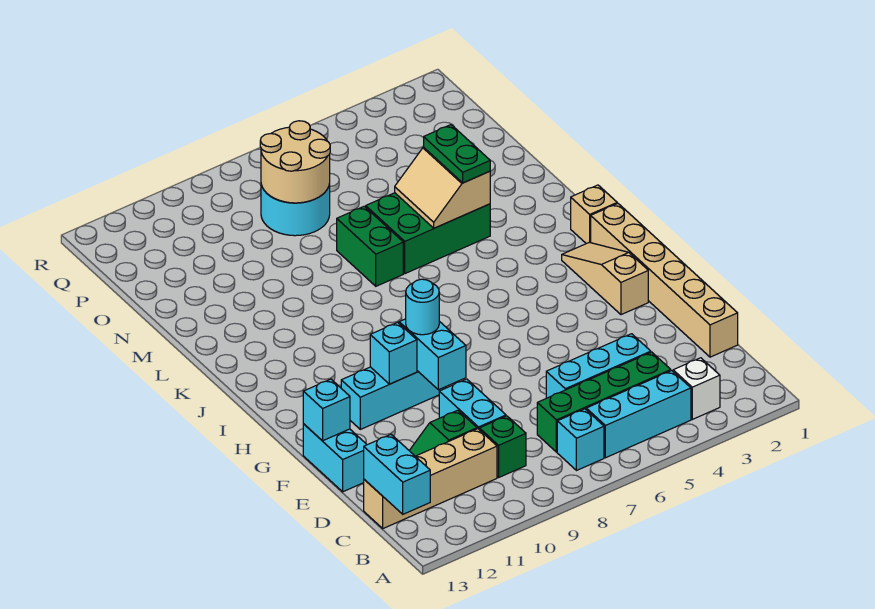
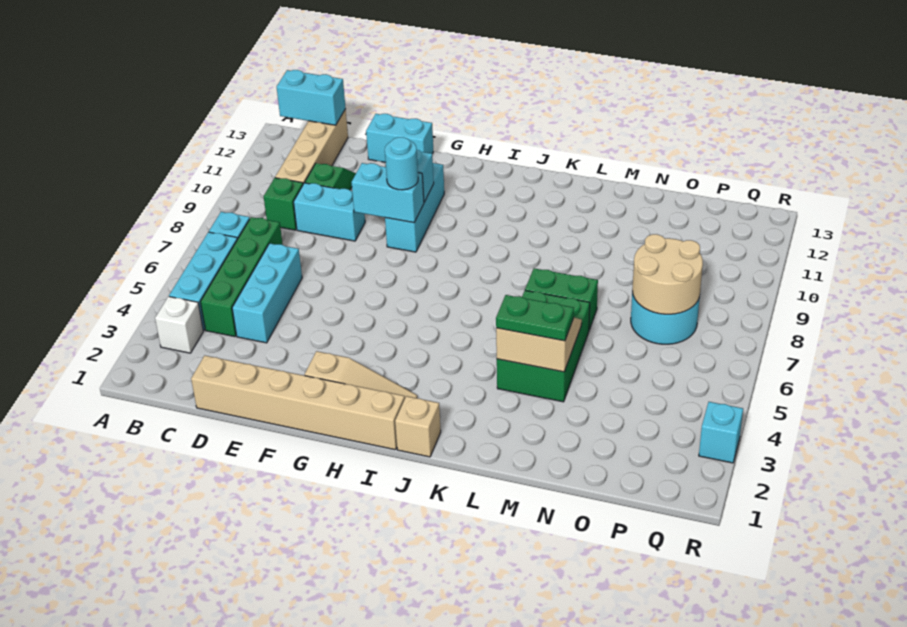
cyan 1x1 brick [303,379,350,441] -> cyan 1x1 brick moved to [699,402,743,463]

